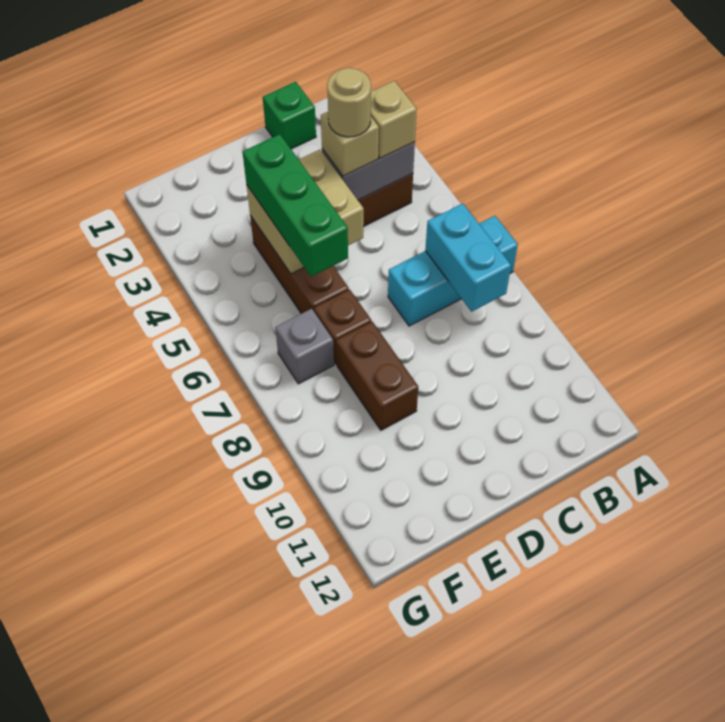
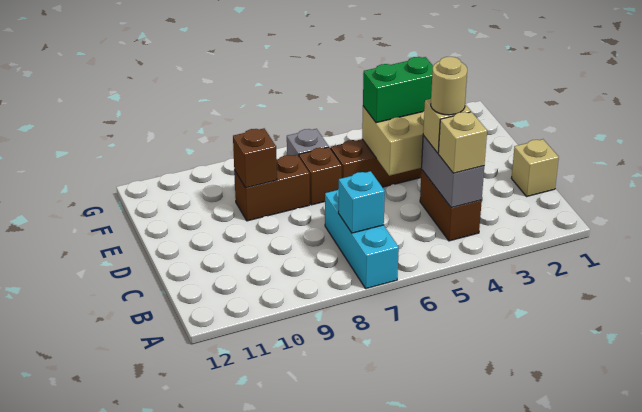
cyan 1x2 brick [425,203,511,312] -> cyan 1x1 brick [338,171,385,233]
green 1x1 brick [263,82,316,149] -> tan 1x1 brick [511,139,559,197]
green 1x3 brick [243,134,348,277] -> green 1x2 brick [363,57,433,123]
none -> brown 1x1 brick [233,129,277,188]

